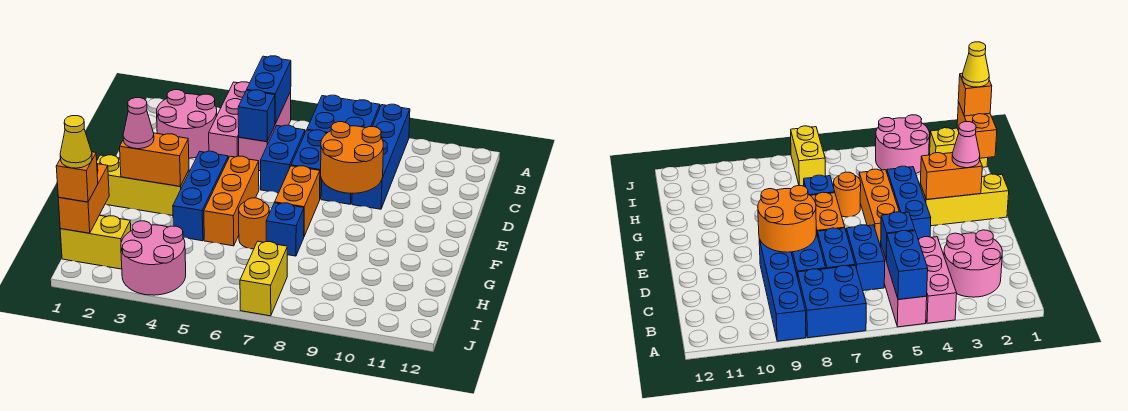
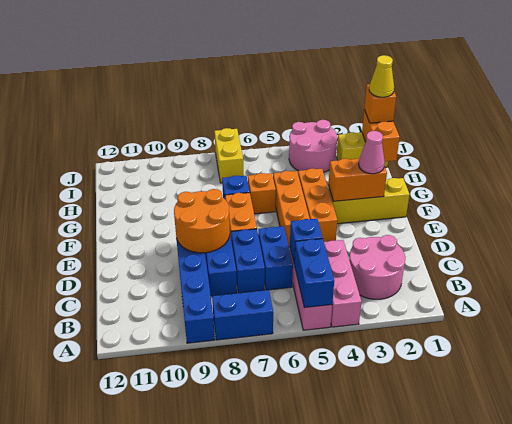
blue 2x2 brick [307,95,380,133] -> blue 1x2 brick [212,290,273,340]
blue 1x3 brick [173,151,228,241] -> orange 1x3 brick [298,168,337,242]
orange 1x1 round brick [239,198,269,249] -> orange 1x1 brick [248,173,276,214]

